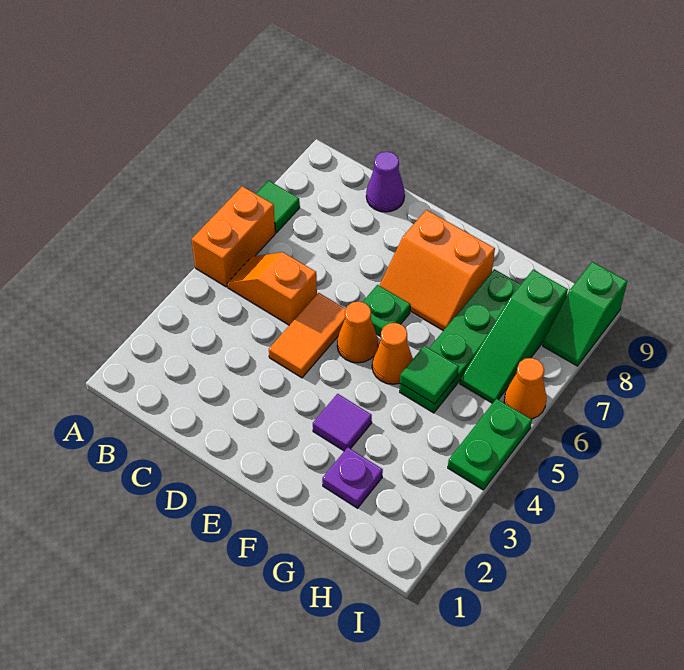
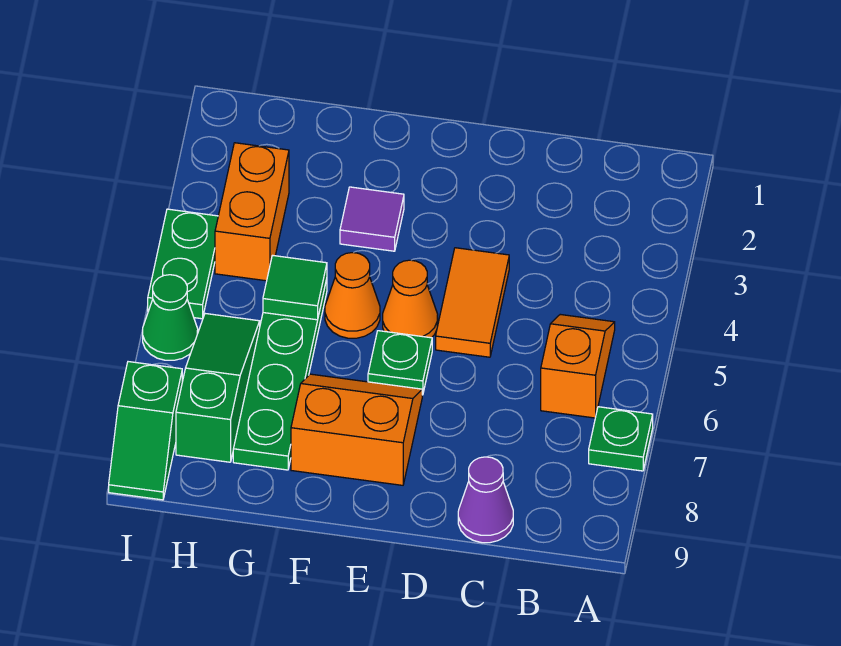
orange 1x2 brick [192,186,275,287] -> orange 1x2 brick moved to [215,143,289,281]
green 1x1 tile [256,181,300,233] -> green 1x1 plate [589,407,653,471]
orange 1x2 slope [227,252,317,325] -> orange 1x2 slope turned to [541,314,615,418]
purple 1x1 plate [322,447,383,508] -> none
orange 1x1 cone [504,358,547,419] -> green 1x1 cone [143,275,198,360]
green 1x2 slope [543,262,627,366] -> green 1x2 slope turned to [109,362,182,500]

